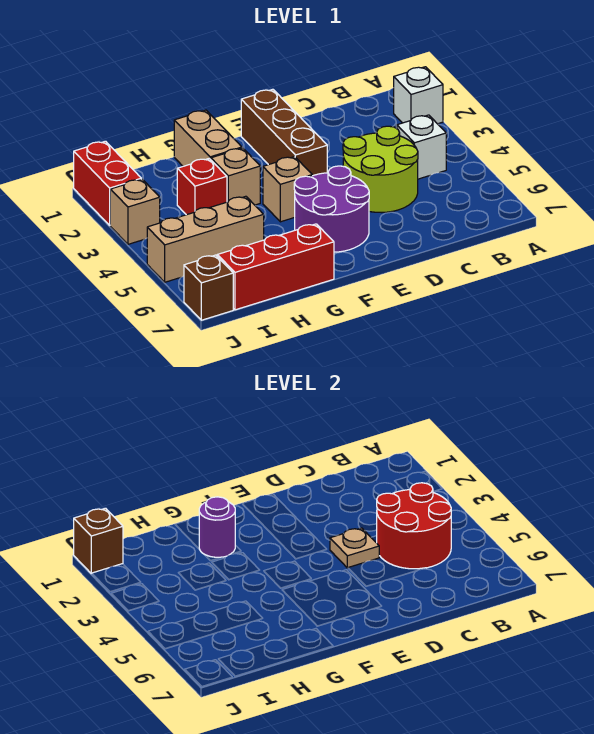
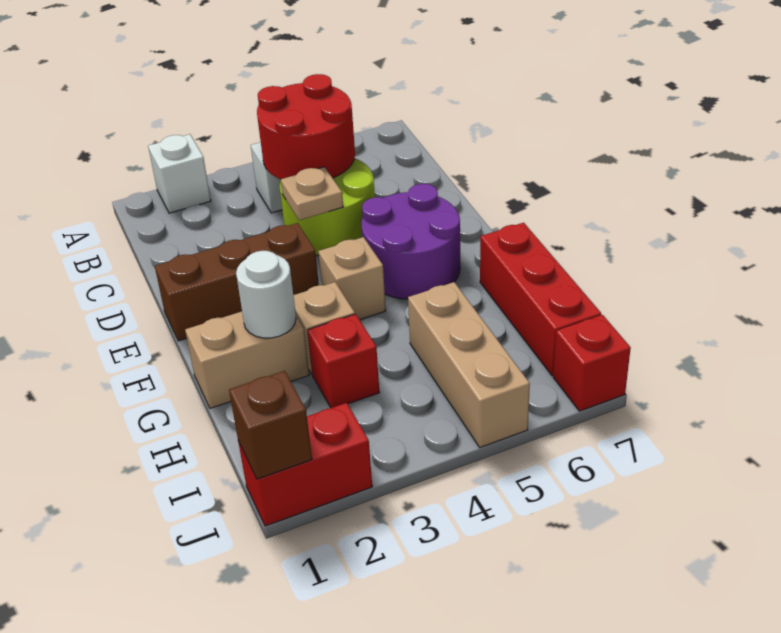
purple 1x1 round brick [199,497,235,557] -> white 1x1 round brick [236,251,296,338]
tan 1x1 brick [110,179,160,244] -> none
brown 1x1 brick [184,255,233,320] -> red 1x1 brick [553,315,631,411]

